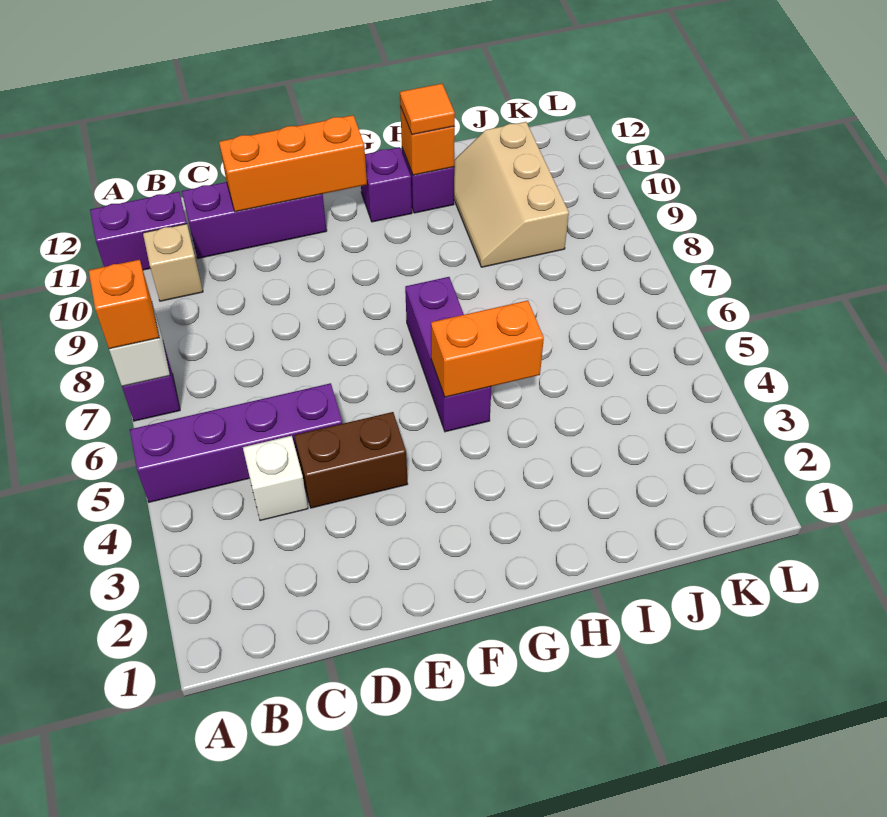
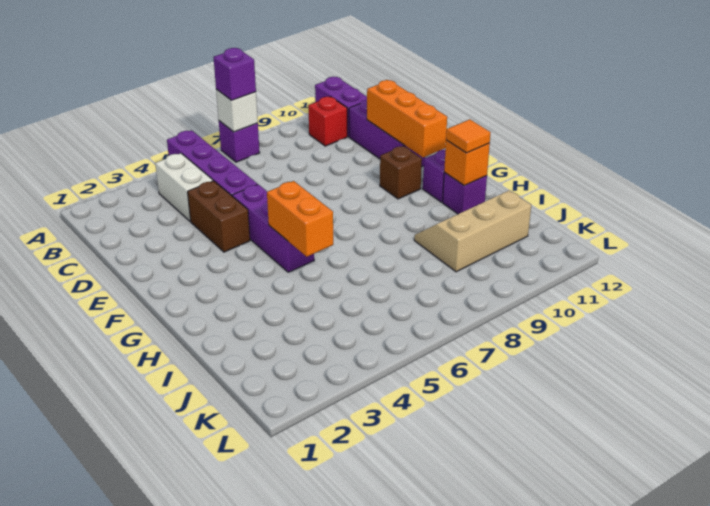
orange 1x1 brick [89,260,159,349] -> purple 1x1 brick [213,48,256,100]
tan 1x1 brick [143,224,203,301] -> red 1x1 brick [308,97,347,146]
white 1x1 brick [243,436,308,521] -> white 1x2 brick [155,153,213,221]
none -> brown 1x1 brick [380,146,422,199]
purple 1x3 brick [405,277,491,432] -> purple 1x3 brick turned to [232,184,314,272]

